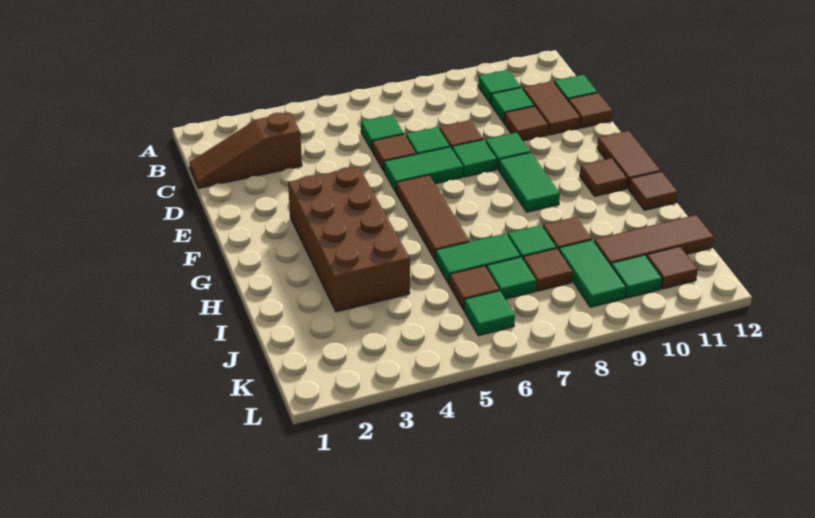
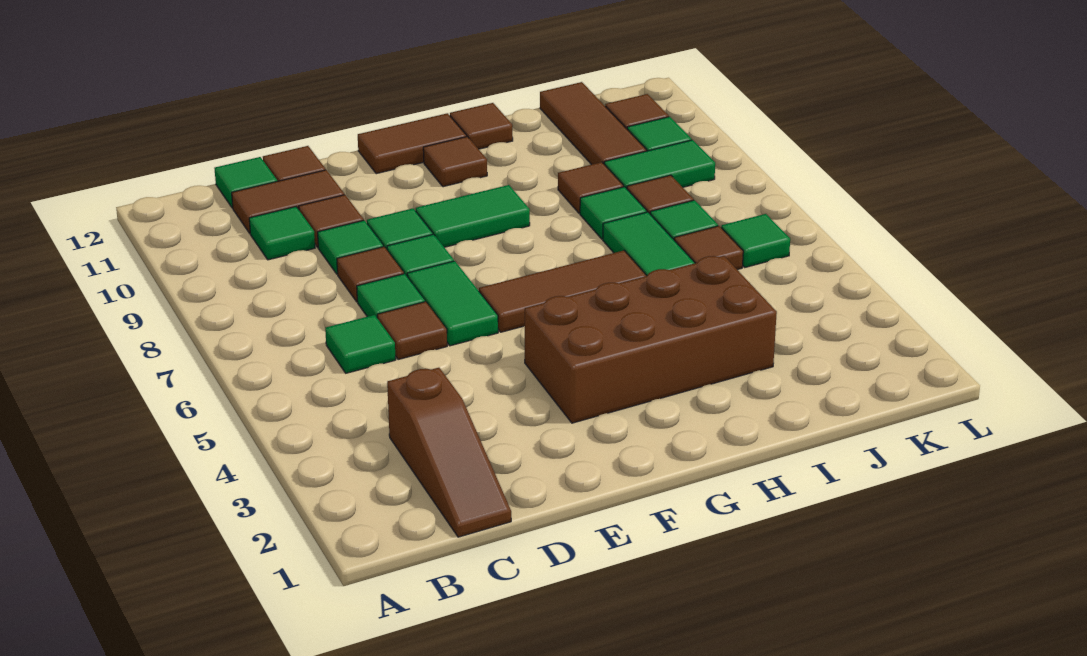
green 1x1 tile [478,70,521,104] -> green 1x1 tile moved to [318,220,384,274]

